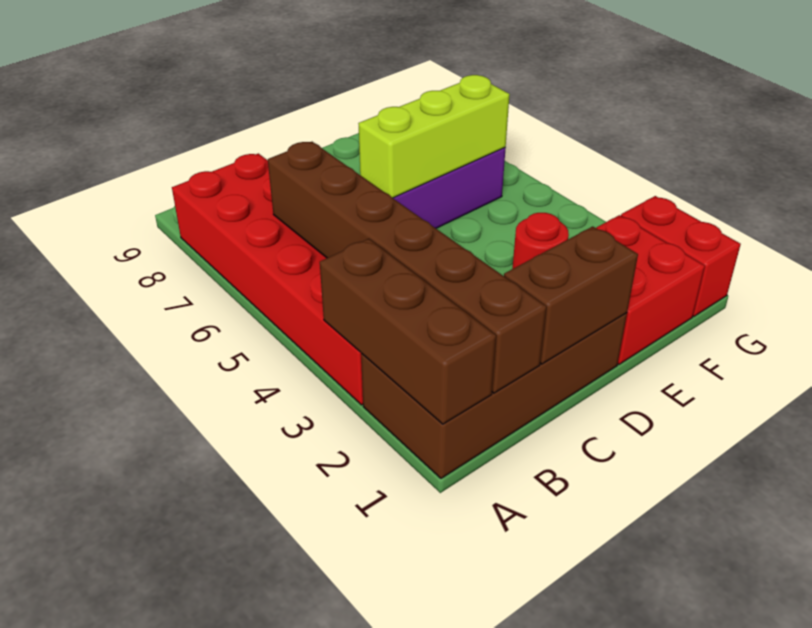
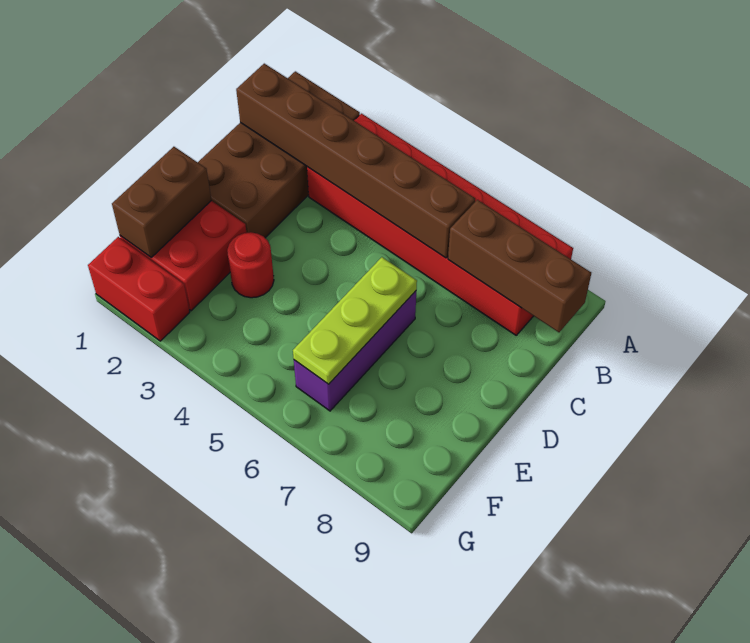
brown 1x3 brick [320,239,496,424] -> brown 1x3 brick moved to [448,200,591,332]
brown 1x2 brick [504,226,638,364] -> brown 1x2 brick moved to [112,147,211,258]
lime 1x3 brick [358,75,510,198] -> lime 1x3 plate [293,257,417,384]

